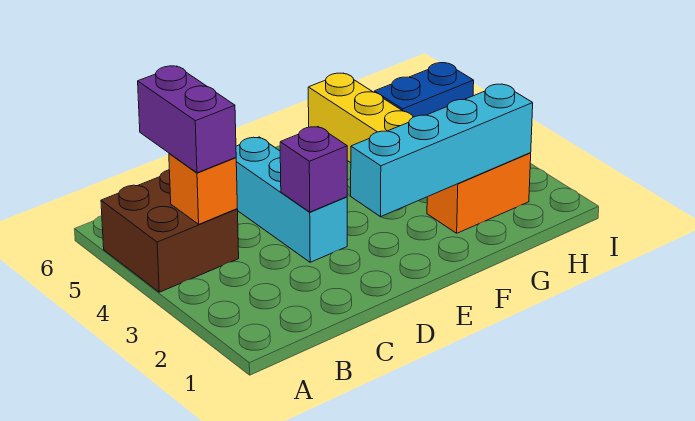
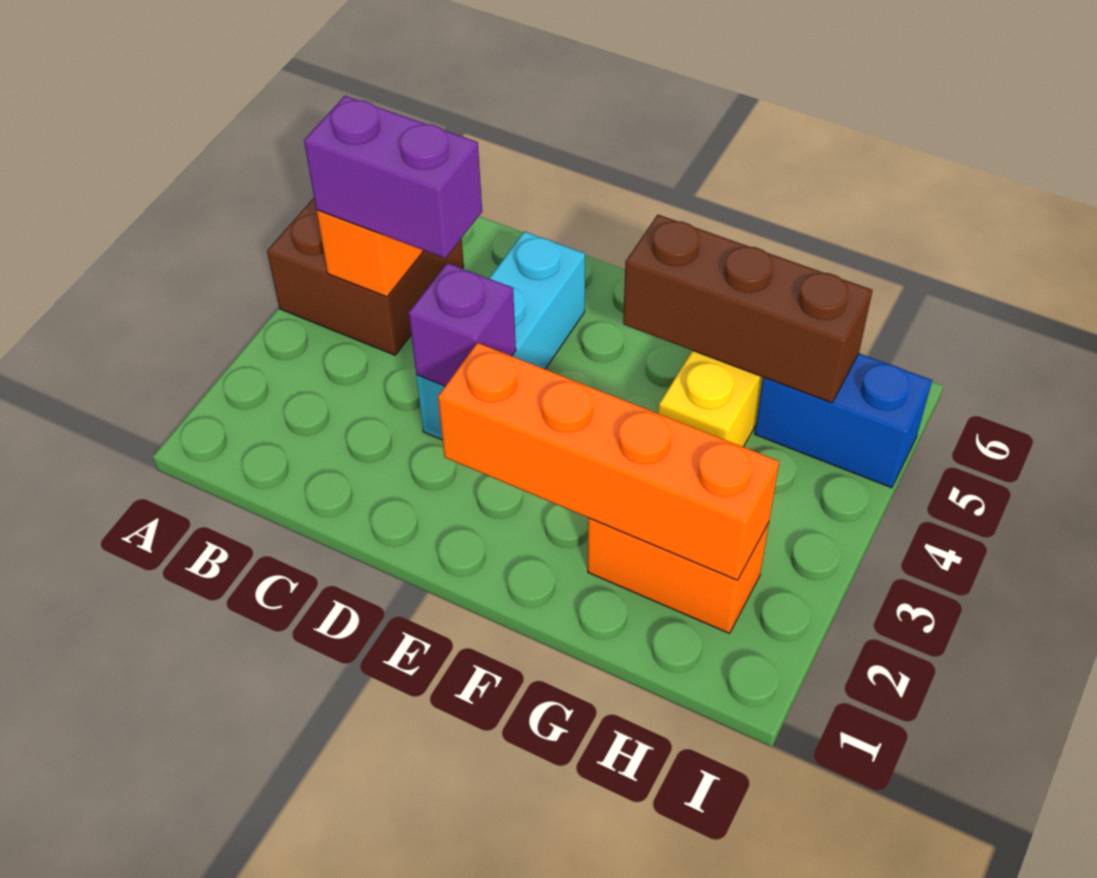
purple 1x2 brick [138,66,236,173] -> purple 1x2 brick turned to [304,96,482,258]
cyan 1x4 brick [351,84,533,217] -> orange 1x4 brick [438,343,779,580]
none -> brown 1x3 brick [623,215,873,403]

